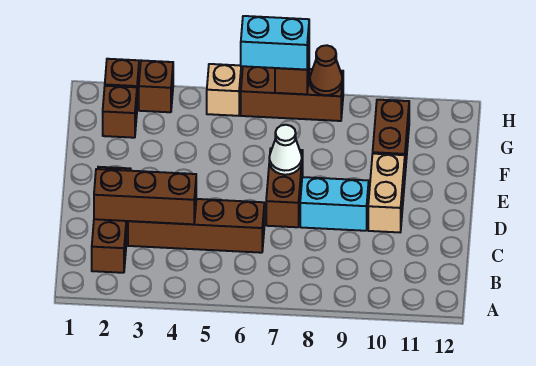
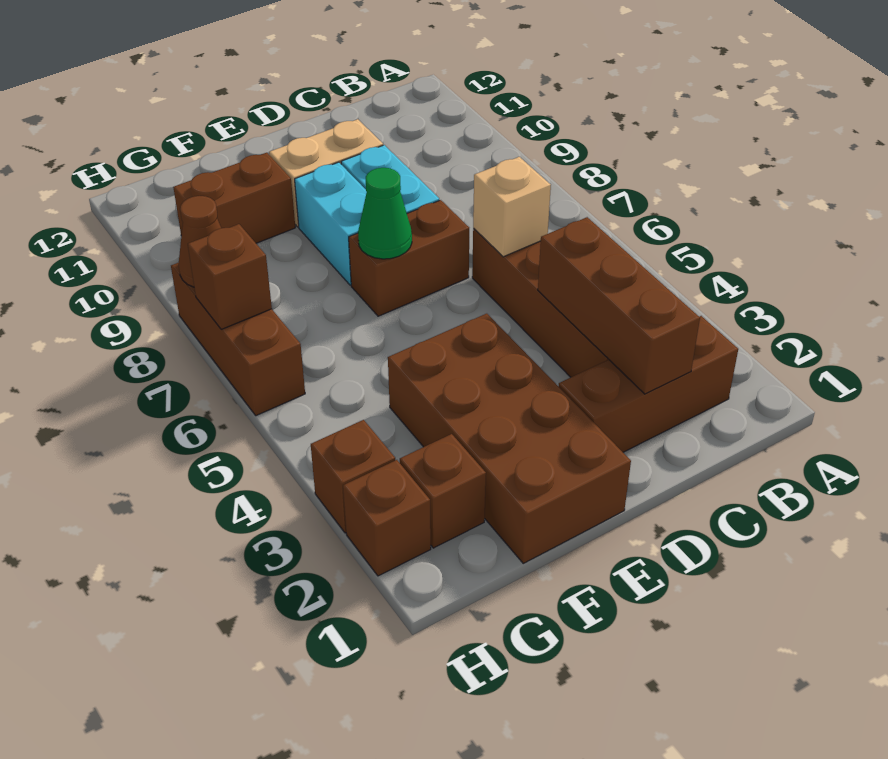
none -> brown 2x4 brick [388,314,631,563]
white 1x1 cone [269,125,302,175] -> green 1x1 cone [358,168,412,259]
tan 1x1 brick [207,64,241,116] -> tan 1x1 brick moved to [473,157,551,257]
cyan 1x2 brick [241,16,309,70] -> cyan 1x2 brick moved to [295,162,367,285]

